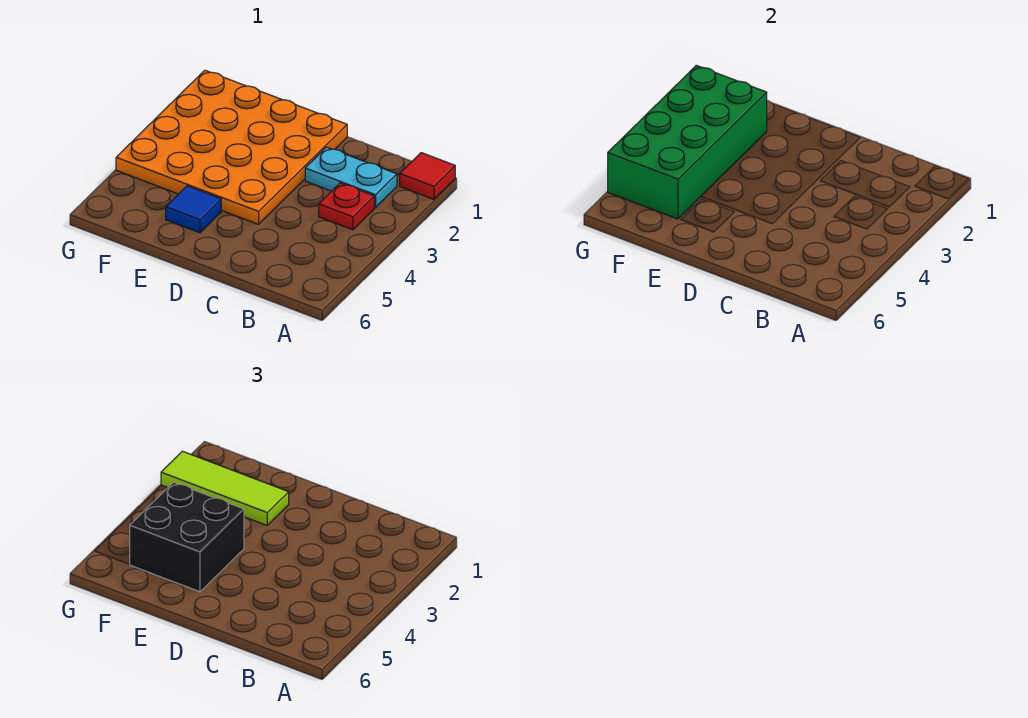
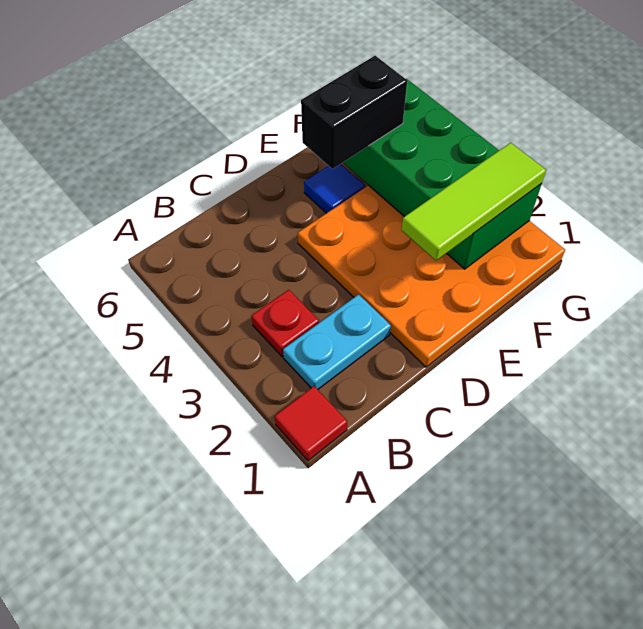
black 2x2 brick [129,482,244,592] -> black 1x2 brick [301,56,407,169]

